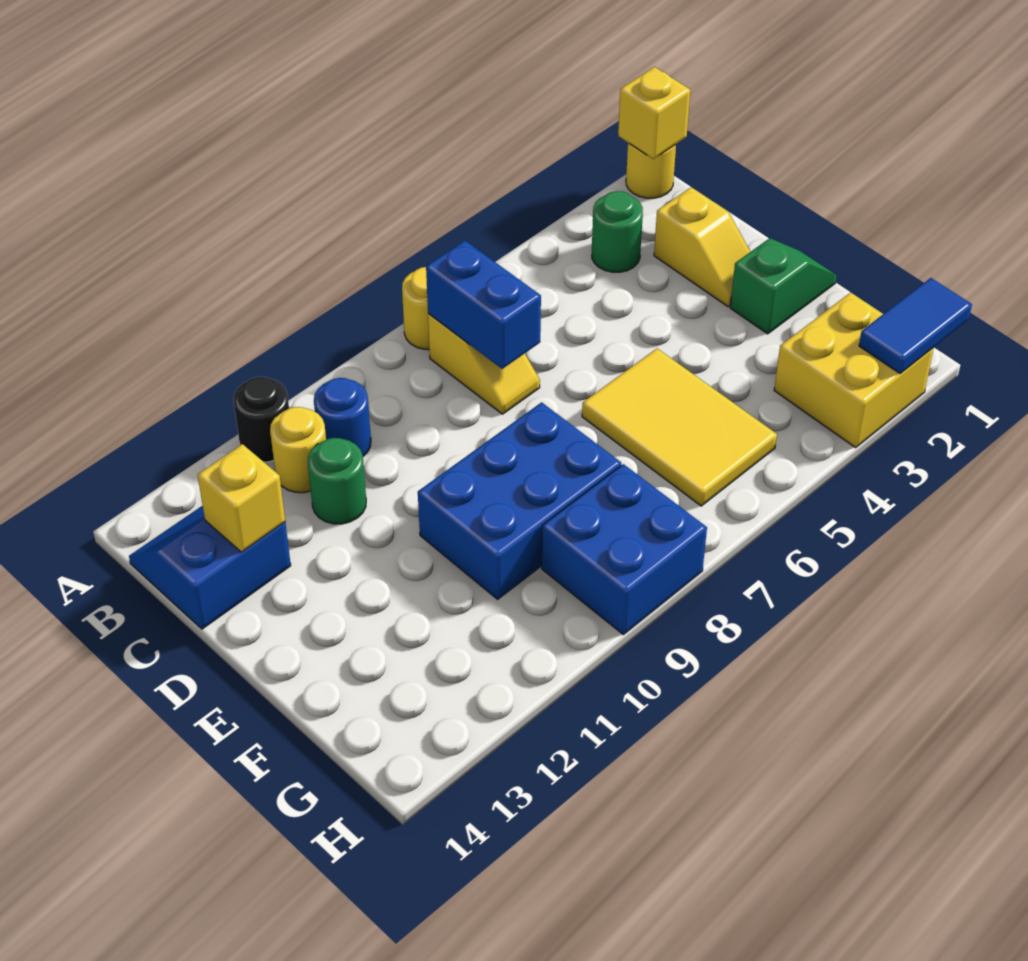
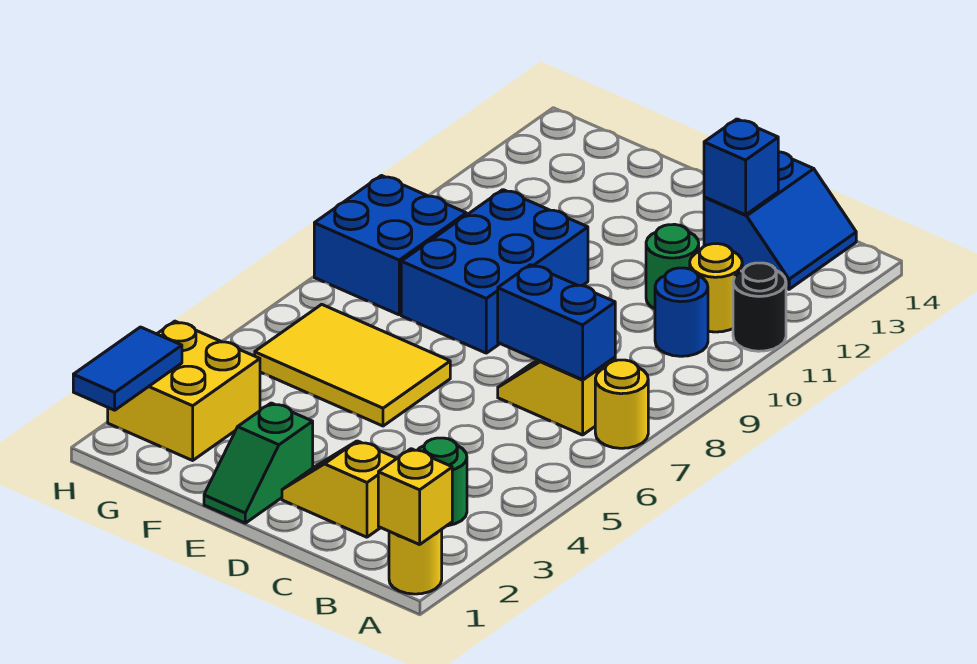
yellow 1x1 brick [198,444,285,552] -> blue 1x1 brick [704,119,778,215]

